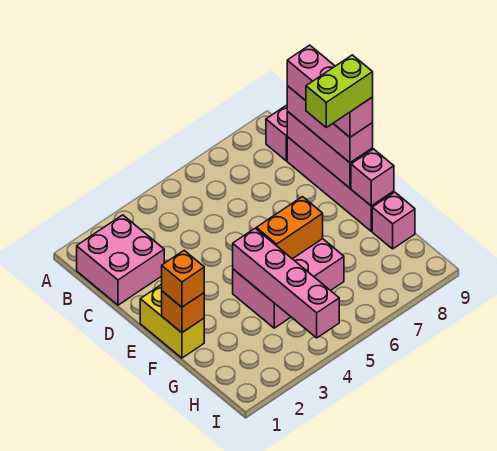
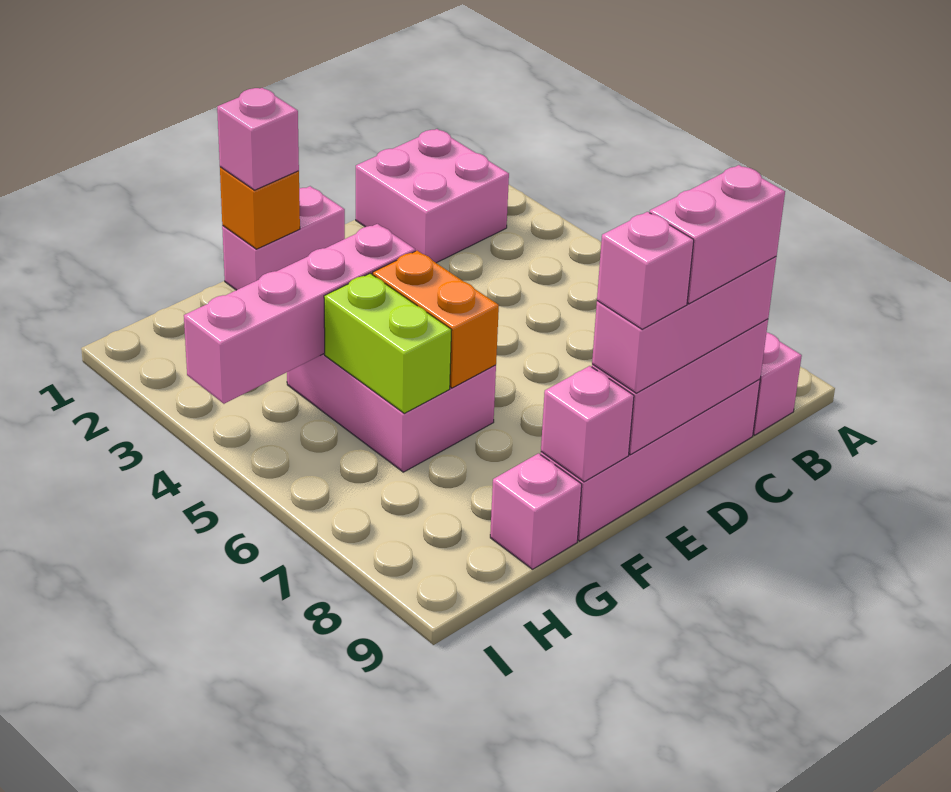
yellow 1x2 brick [140,284,204,358] -> pink 1x2 brick [222,186,345,290]
lime 1x2 brick [306,55,373,127] -> lime 1x2 brick moved to [324,273,452,413]
orange 1x1 brick [162,250,204,307] -> pink 1x1 brick [217,88,299,190]

